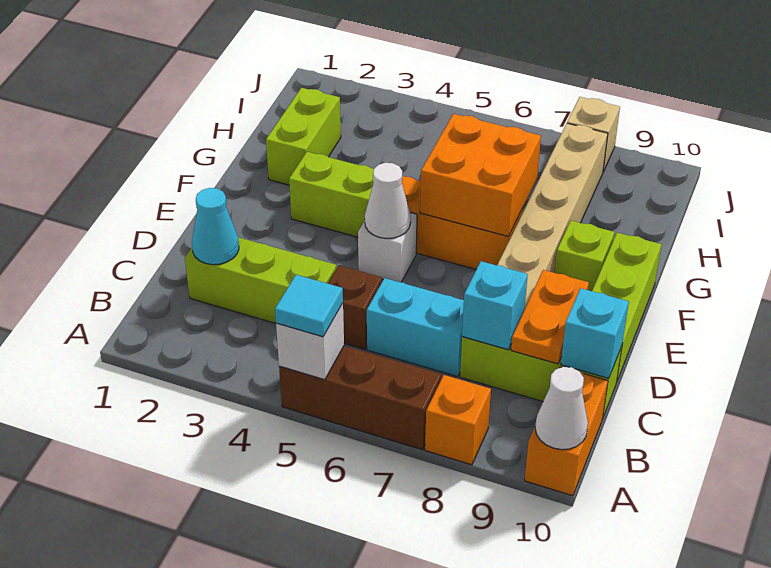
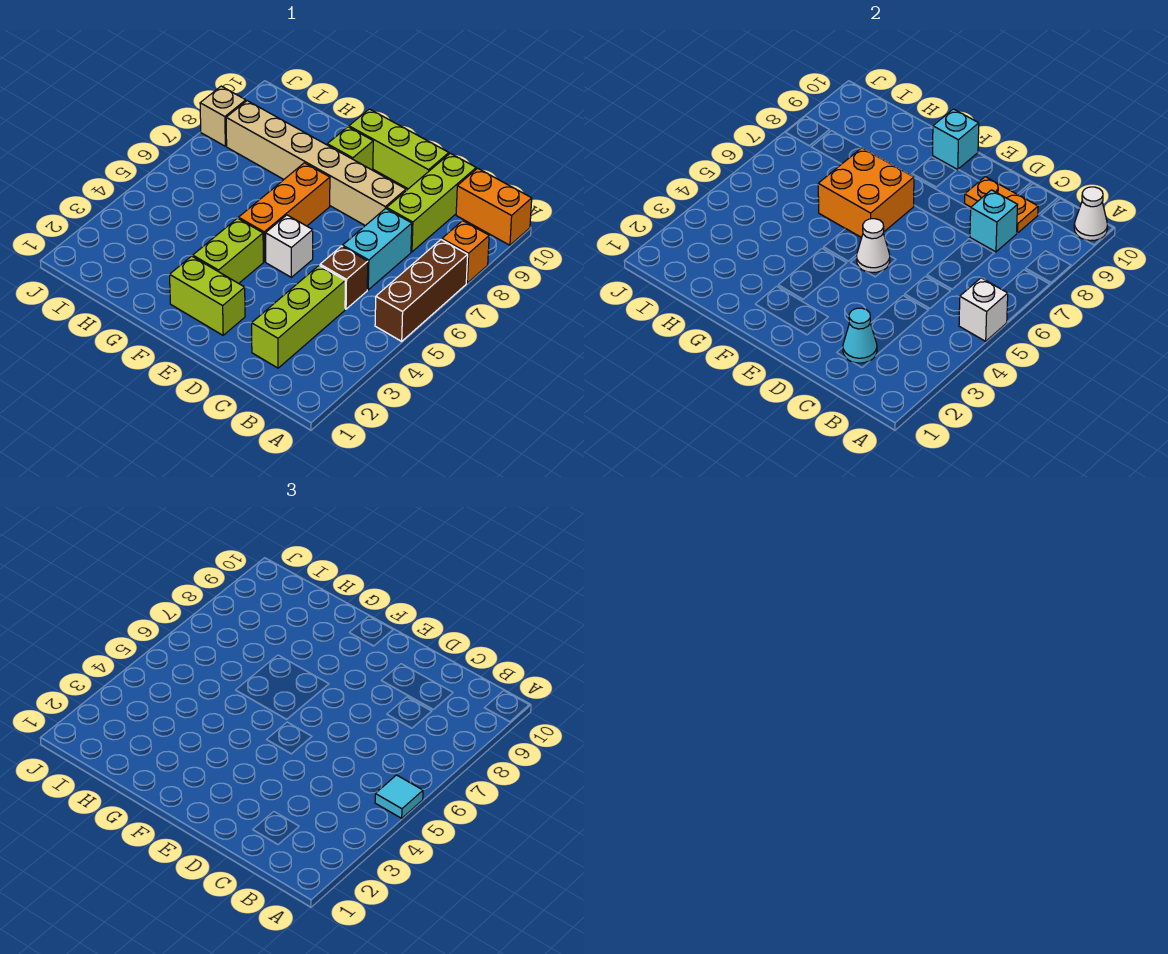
cyan 1x1 brick [561,288,629,378] -> cyan 1x1 brick moved to [933,109,979,169]
lime 1x2 brick [266,88,341,185] -> lime 1x2 brick moved to [170,256,245,335]

